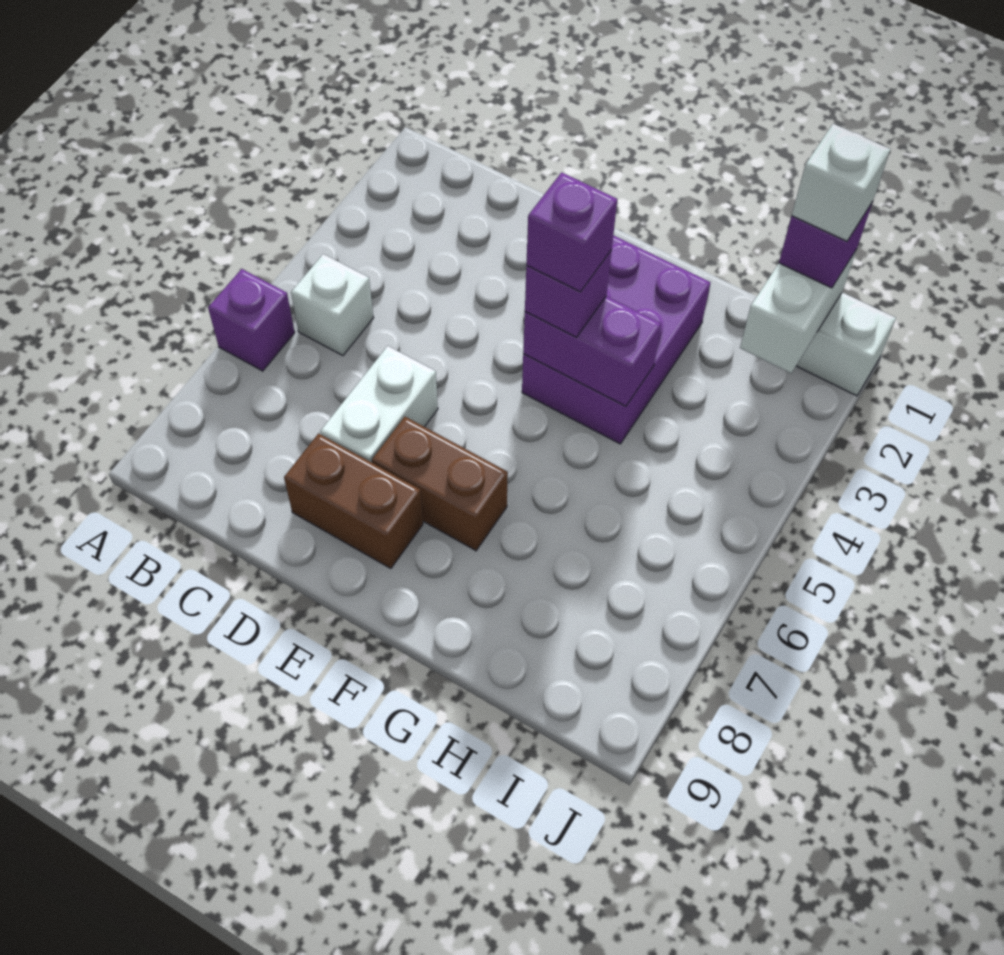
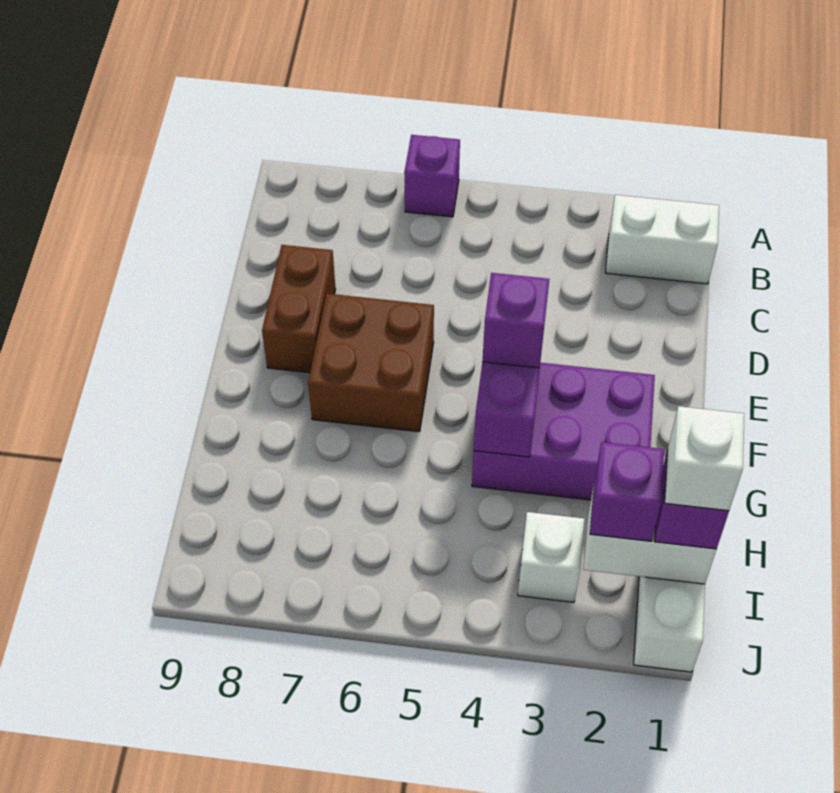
white 1x1 brick [291,254,374,356] -> white 1x1 brick moved to [518,512,584,602]
white 1x2 brick [320,346,438,463] -> white 1x2 brick moved to [605,195,719,284]
brown 1x2 brick [372,417,508,551] -> brown 2x2 brick [308,294,434,432]
purple 1x1 brick [526,172,617,292] -> purple 1x1 brick moved to [590,442,664,541]

